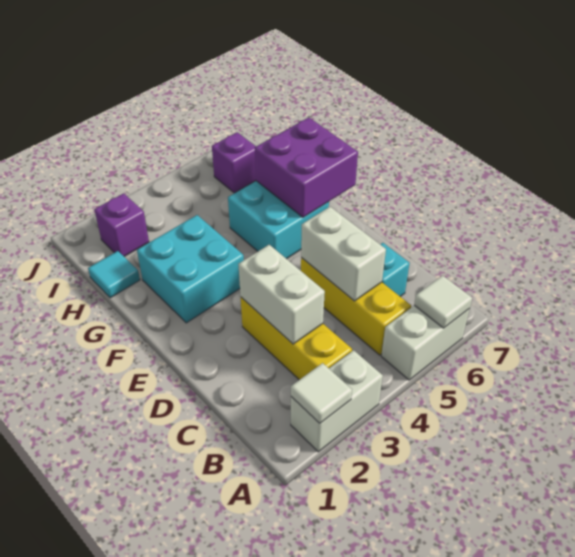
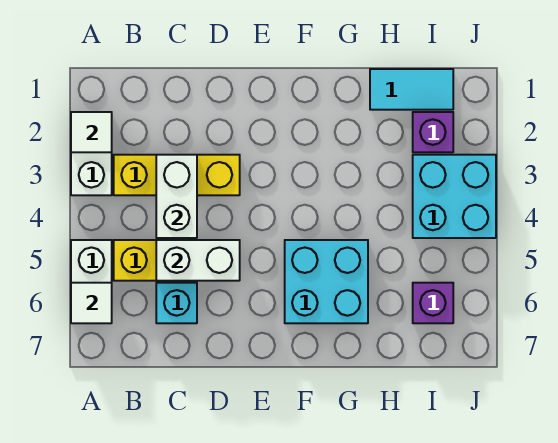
white 1x2 brick [238,245,325,344] -> white 1x2 brick turned to [156,155,197,238]
cyan 2x2 brick [137,215,244,323] -> cyan 2x2 brick moved to [413,155,496,238]
purple 2x2 brick [255,117,358,217] -> none
cyan 1x1 tile [88,251,140,298] -> cyan 1x2 tile [370,69,453,110]

